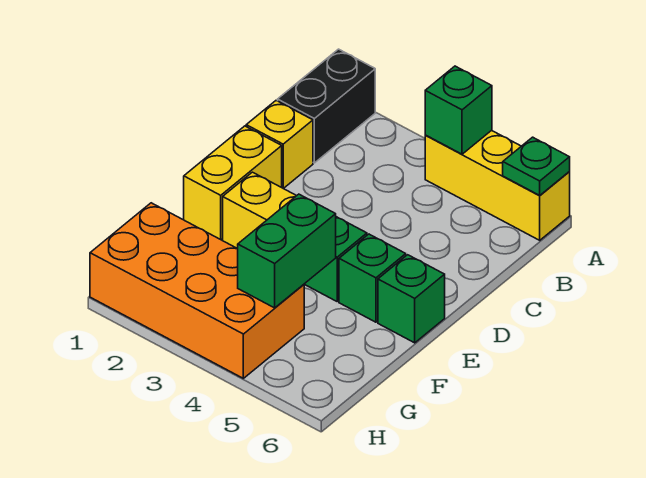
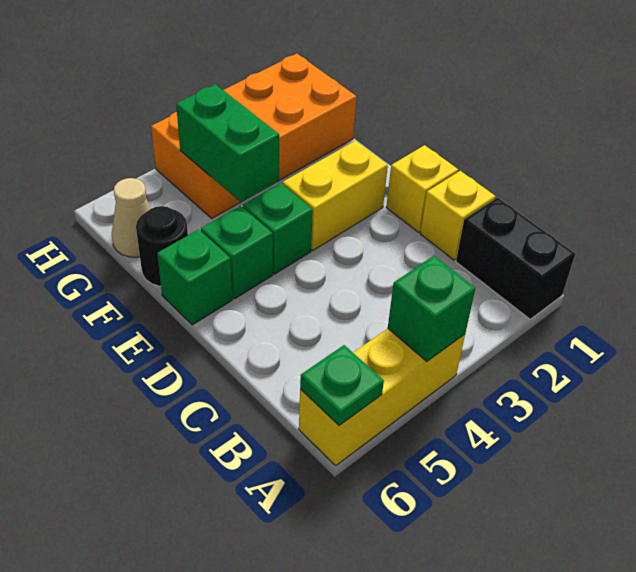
yellow 1x2 brick [183,126,282,239] -> yellow 1x1 brick [386,145,458,232]
none -> black 1x1 round brick [136,206,188,286]
none -> tan 1x1 cone [112,178,151,257]

